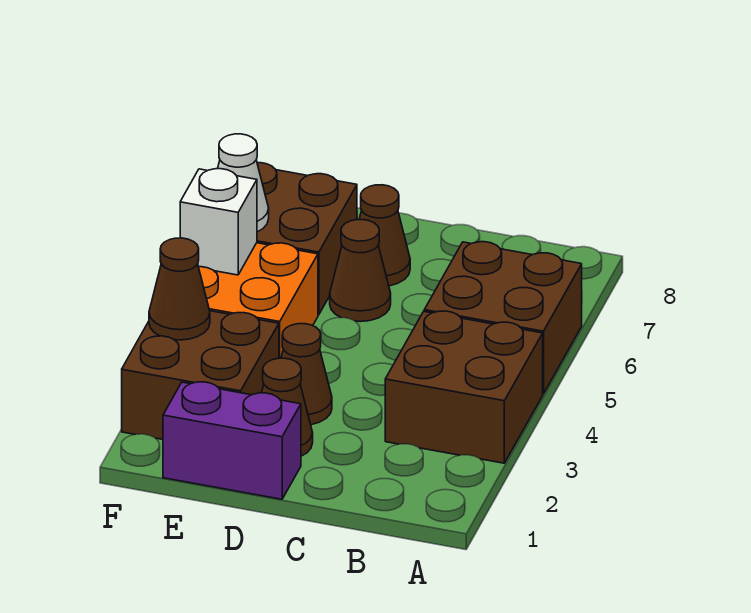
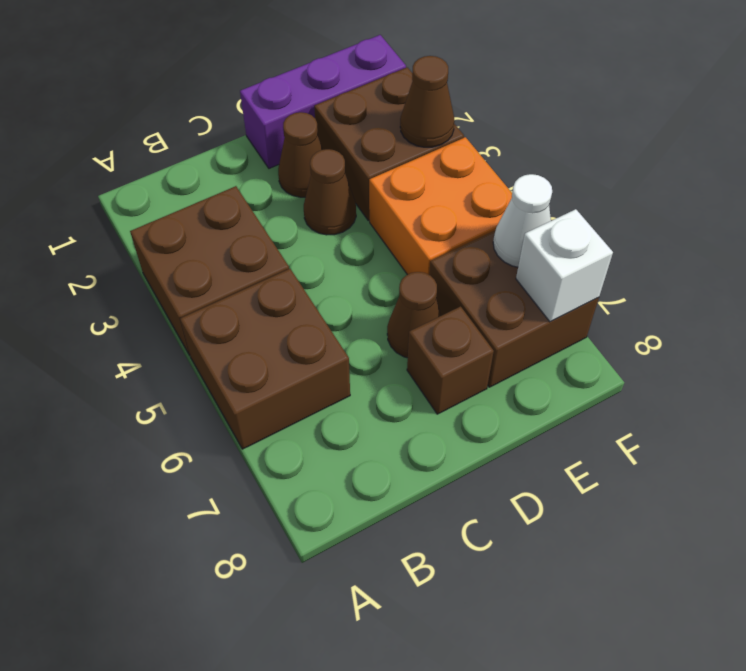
purple 1x2 brick [163,382,301,499] -> purple 1x3 brick [240,35,406,168]
brown 1x1 cone [359,185,410,286] -> brown 1x1 brick [407,306,494,414]
white 1x1 brick [180,169,257,275] -> white 1x1 brick moved to [516,209,613,322]

